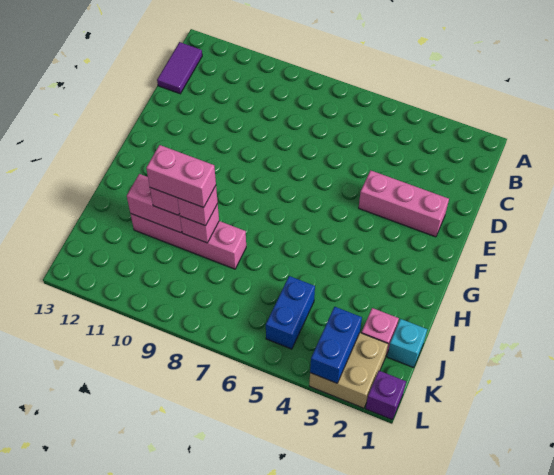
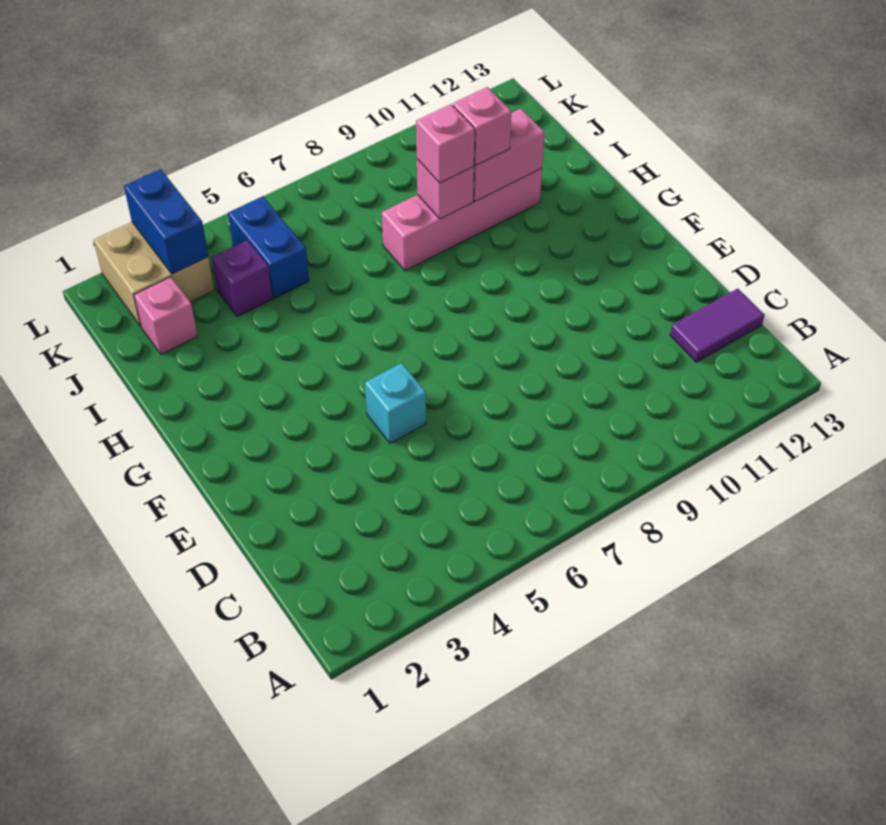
purple 1x2 tile [157,42,202,94] -> purple 1x2 tile turned to [670,288,765,362]
pink 1x3 brick [359,170,449,237] -> none
pink 1x2 brick [146,145,216,208] -> none
cyan 1x1 brick [387,319,427,368] -> cyan 1x1 brick moved to [365,363,426,443]
purple 1x1 brick [366,371,406,420] -> purple 1x1 brick moved to [211,240,273,317]

